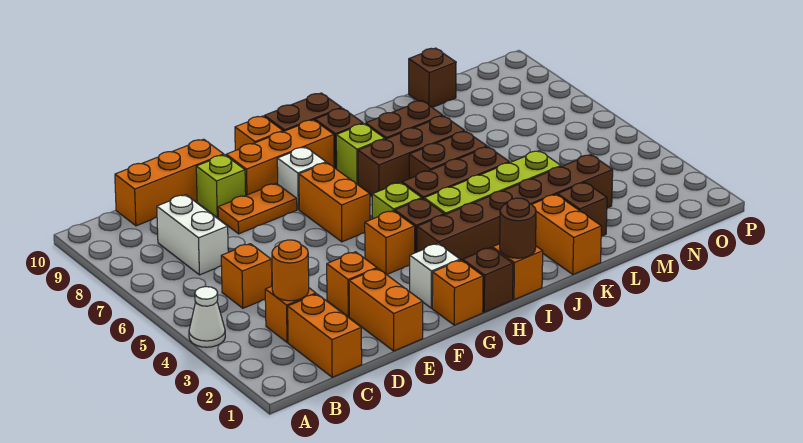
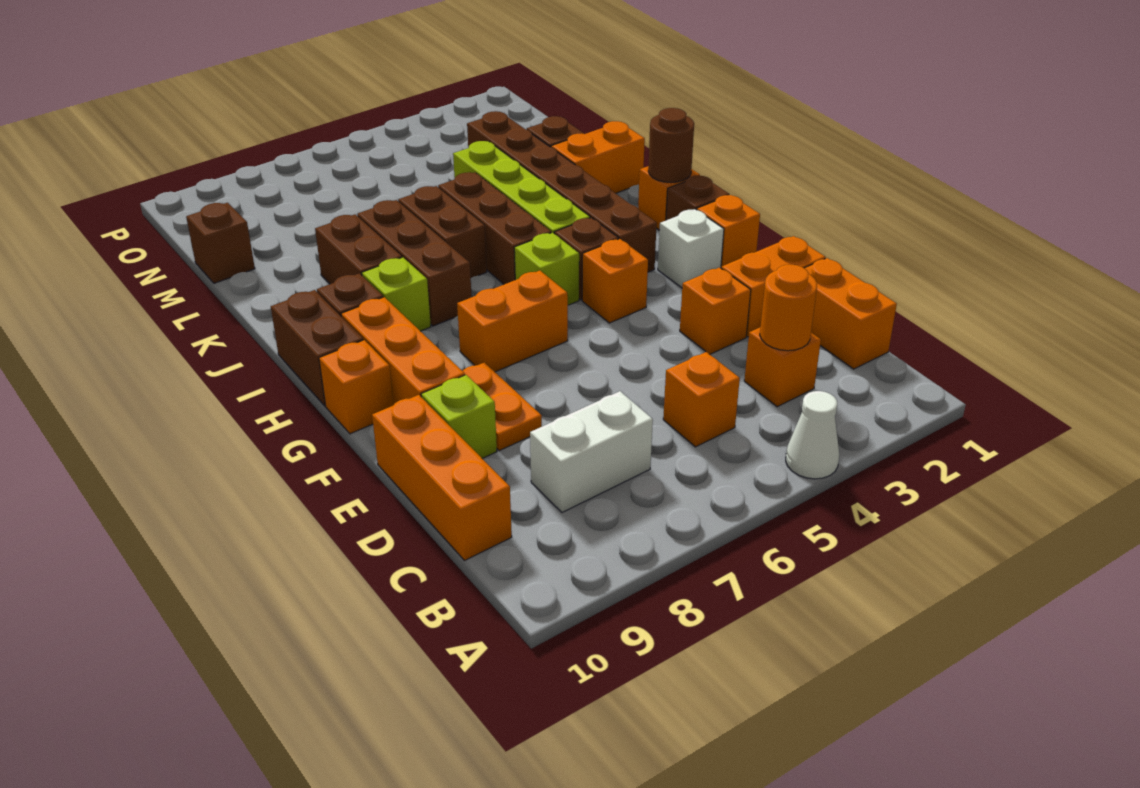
orange 1x2 brick [288,294,362,377] -> orange 1x2 brick turned to [804,258,897,369]
white 1x1 brick [277,147,326,210] -> none

